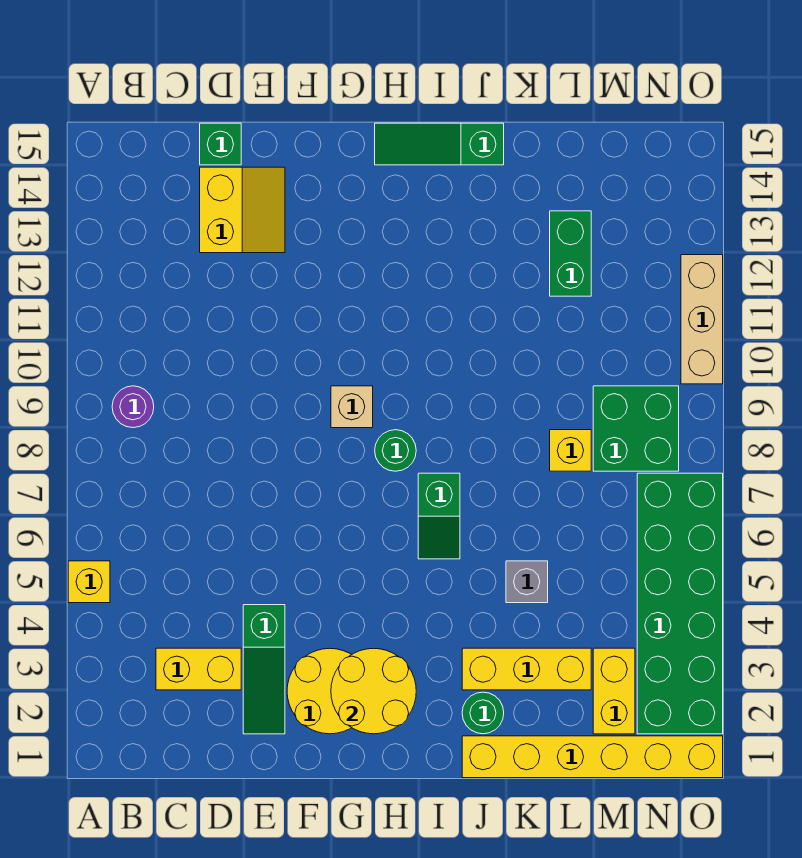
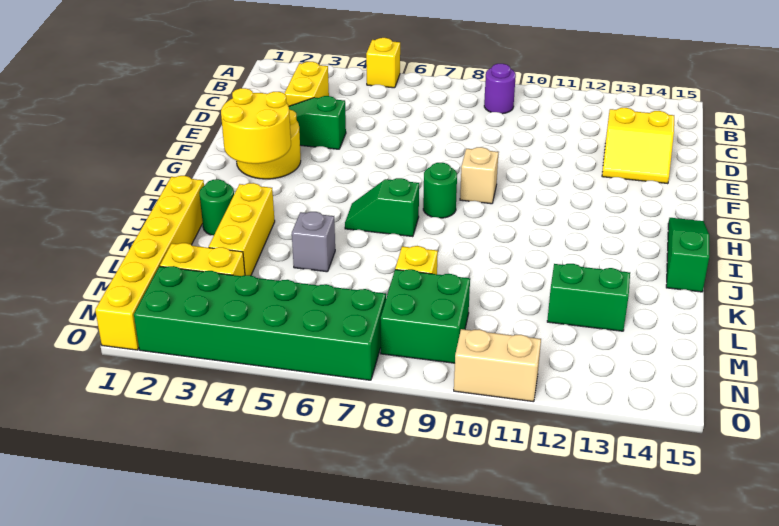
green 1x1 brick [200,123,241,165] -> none
tan 1x3 brick [681,255,723,384] -> tan 1x2 brick [454,329,541,402]

